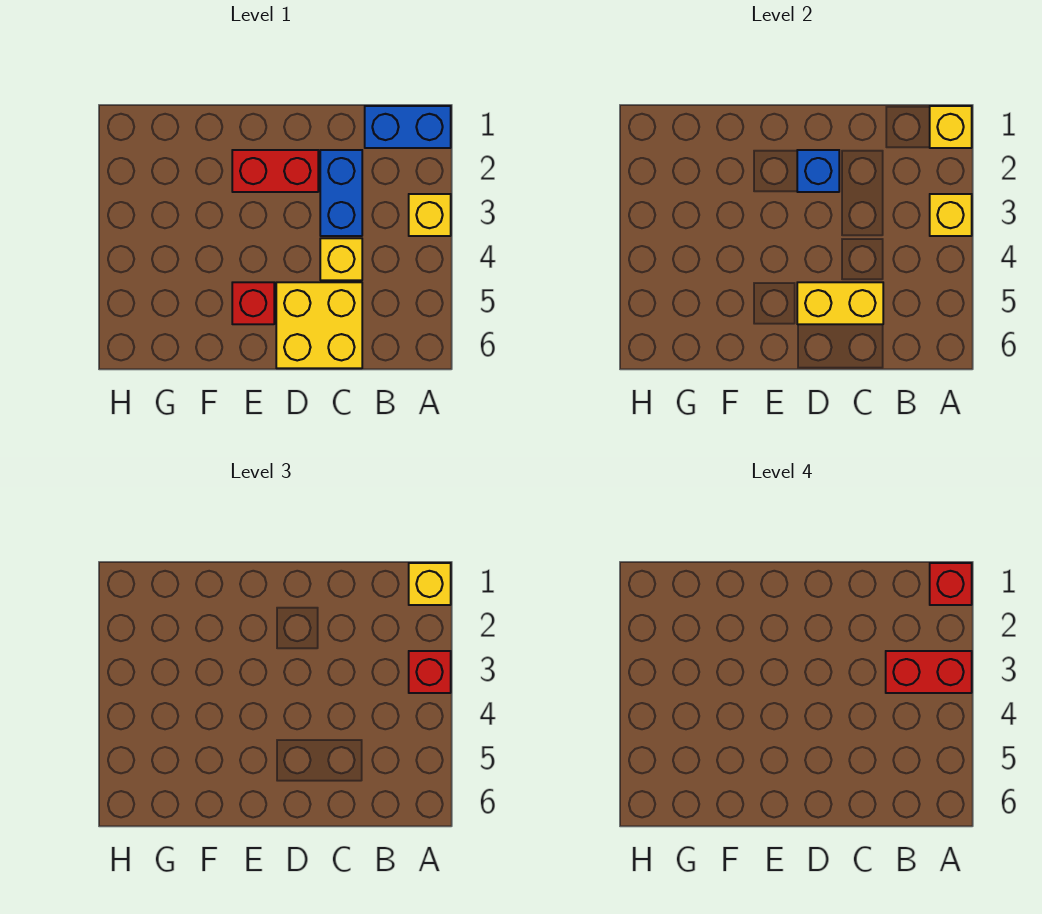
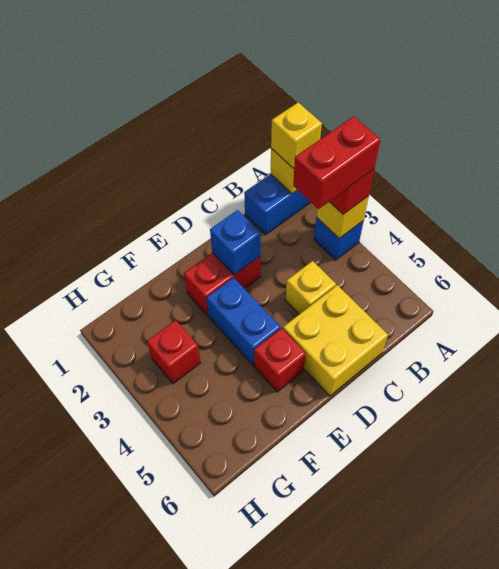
red 1x1 brick [930,563,972,605] -> red 1x1 brick moved to [147,320,201,384]
yellow 1x1 brick [409,194,451,236] -> blue 1x1 brick [314,217,364,260]
blue 1x2 brick [320,150,362,236] -> blue 1x2 brick moved to [207,278,281,366]
yellow 1x2 brick [797,282,883,324] -> none

